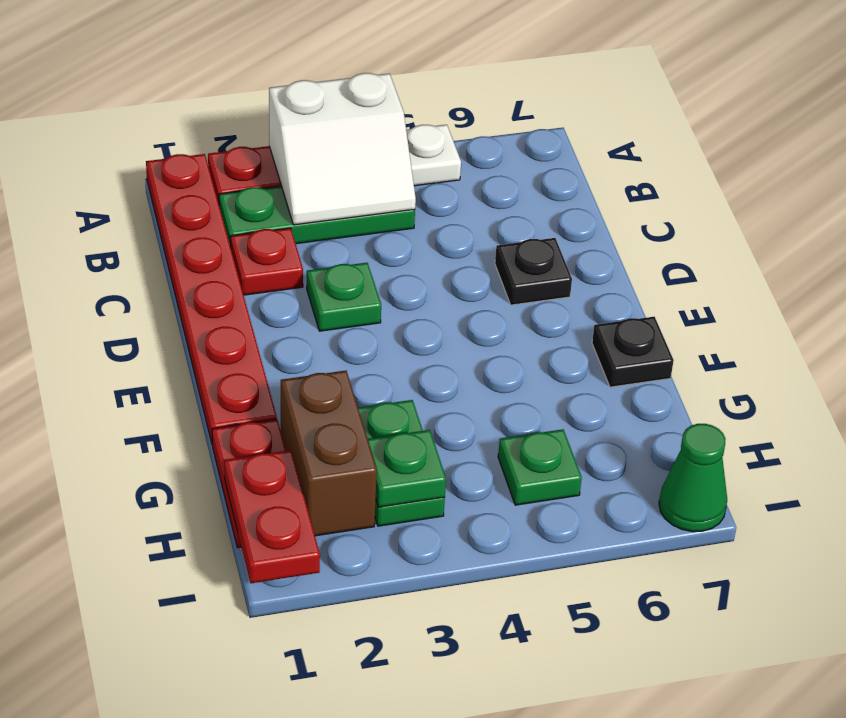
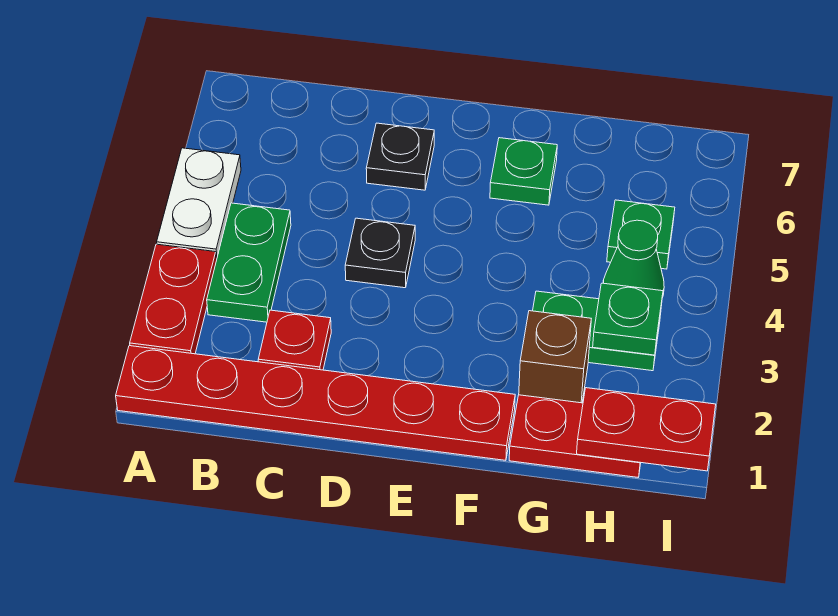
white 2x2 slope [269,73,416,225] -> none
green 1x3 plate [219,186,415,247] -> green 1x2 plate [207,203,291,322]
green 1x1 plate [307,263,381,331] -> green 1x1 plate moved to [490,138,557,205]
black 1x1 plate [592,317,674,387] -> black 1x1 plate moved to [345,218,415,288]
brown 1x2 brick [281,371,377,536] -> brown 1x1 brick [519,311,591,403]
green 1x1 cone [659,424,727,532] -> green 1x1 cone moved to [603,220,664,298]

